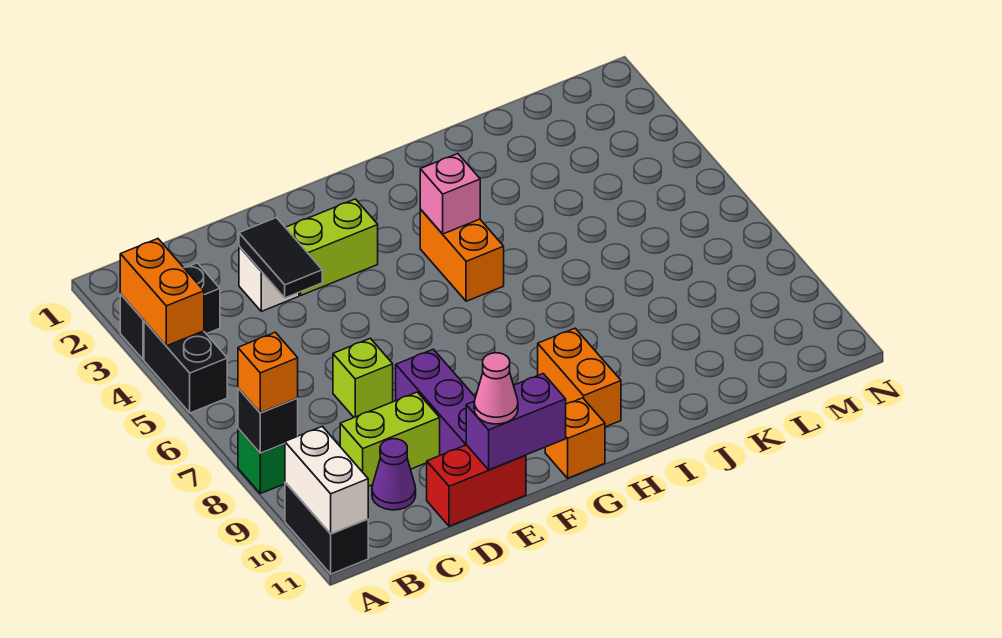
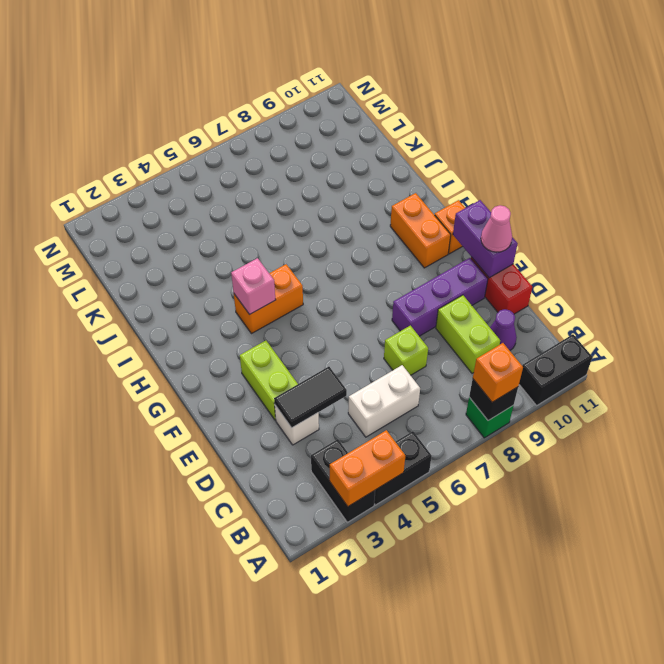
white 1x2 brick [285,426,368,534] -> white 1x2 brick moved to [348,365,420,437]
orange 1x2 brick [538,328,621,427] -> orange 1x2 brick turned to [390,193,451,268]

